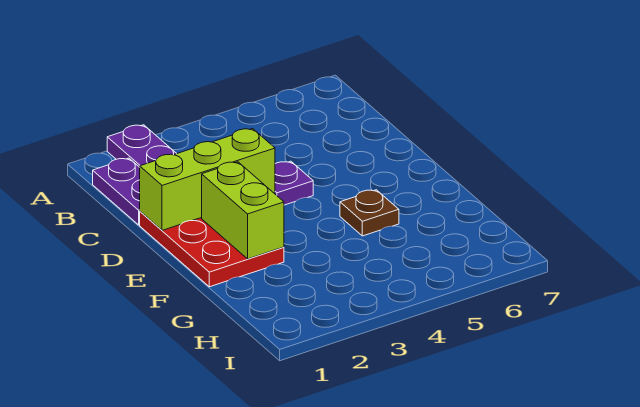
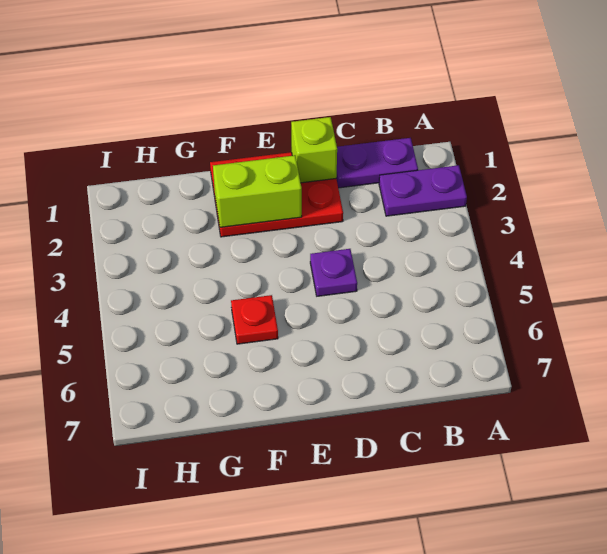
lime 1x3 brick [140,129,275,230] -> lime 1x1 brick [291,117,337,183]
brown 1x1 plate [340,190,399,236] -> red 1x1 plate [231,295,278,344]

